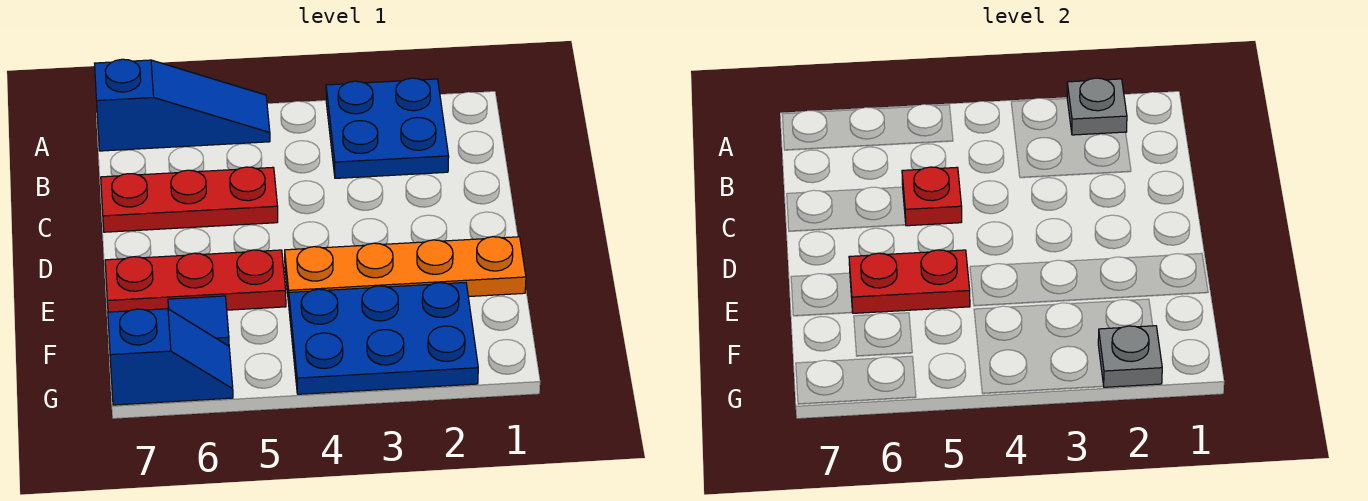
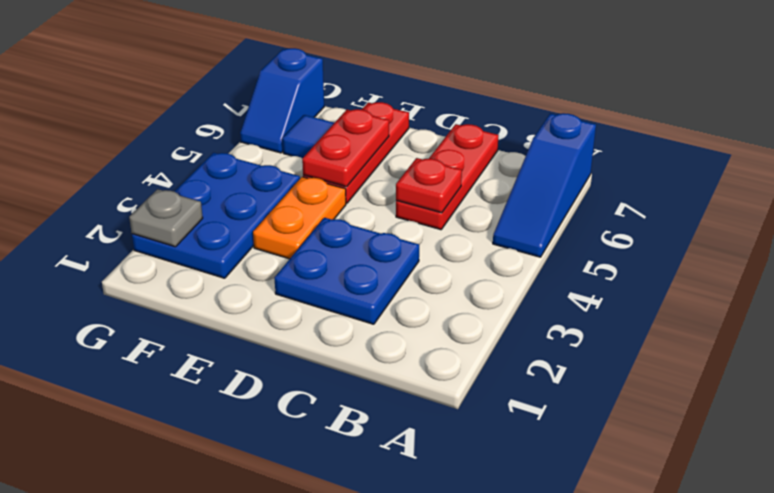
blue 2x2 plate [326,78,449,178] -> blue 2x2 plate moved to [274,218,419,324]
grey 1x1 plate [1067,78,1127,135] -> none
orange 1x4 plate [285,237,526,303] -> orange 1x2 plate [253,177,346,259]

